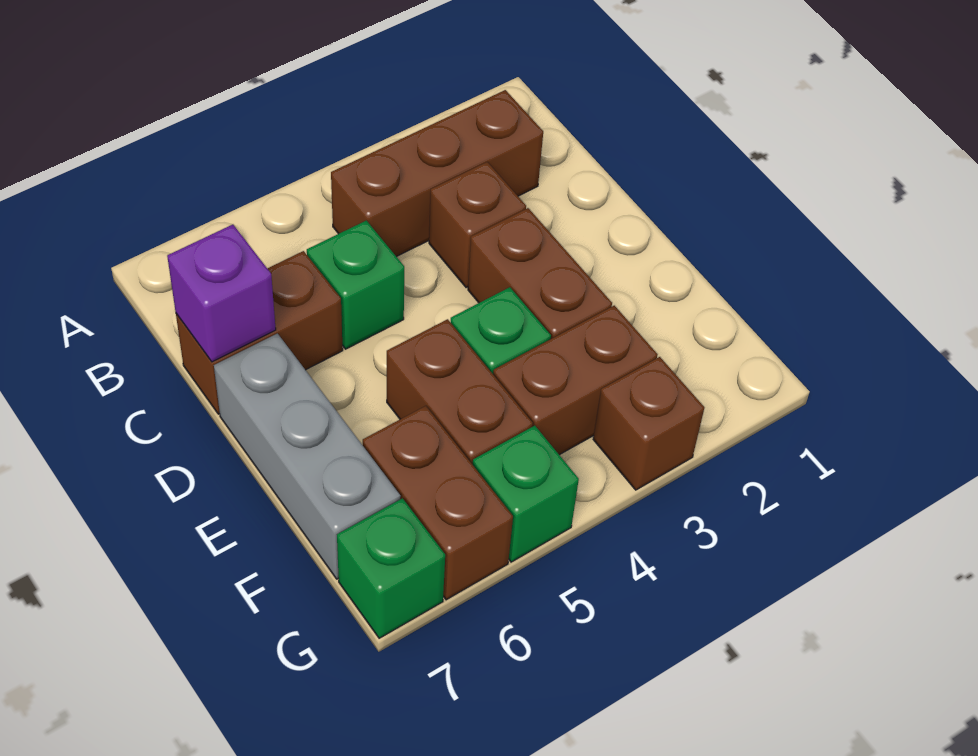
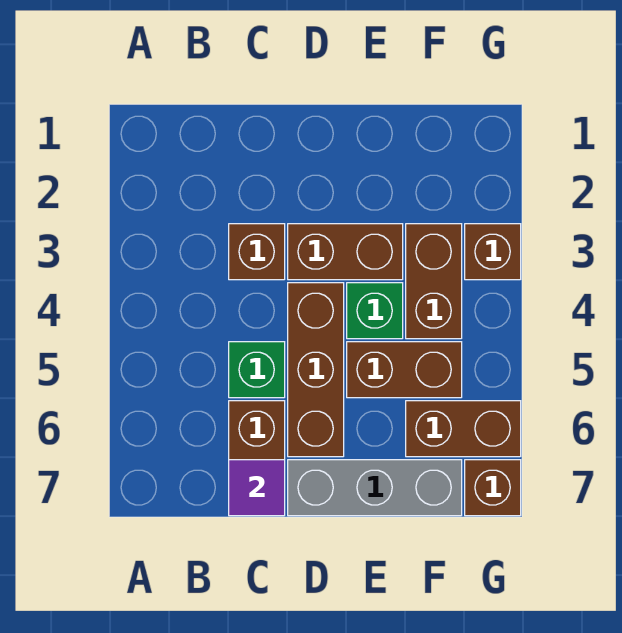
brown 1x3 brick [331,90,543,257] -> brown 1x3 brick moved to [288,283,344,457]
purple 1x1 brick [167,225,276,362] -> purple 1x1 tile [229,460,285,516]
green 1x1 brick [473,426,579,562] -> none
green 1x1 brick [337,498,445,638] -> brown 1x1 brick [465,460,521,516]

